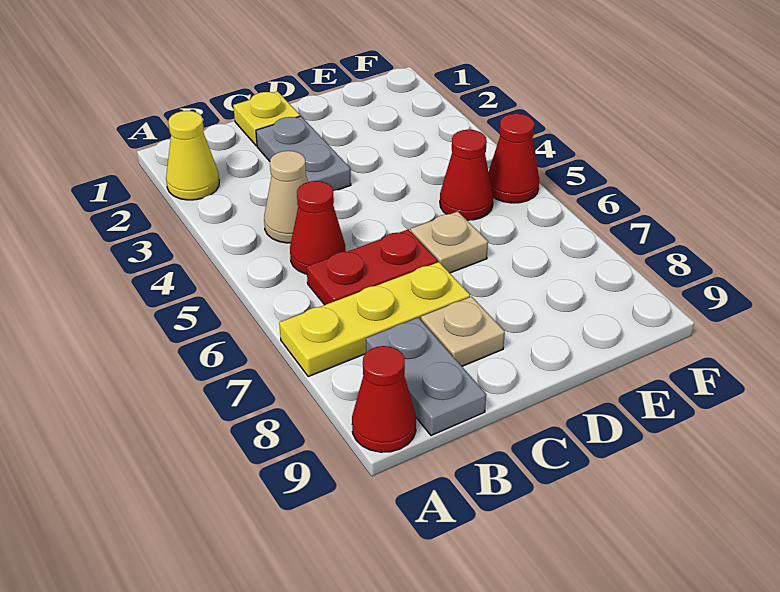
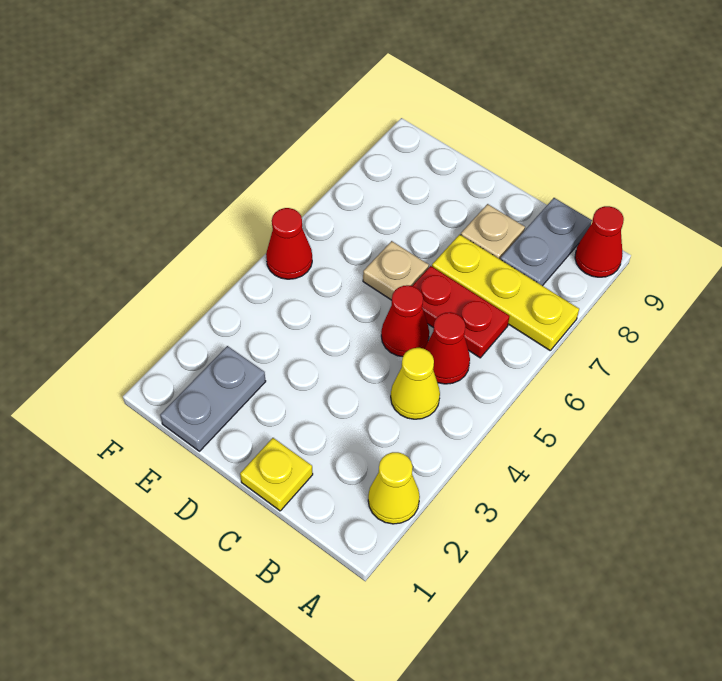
tan 1x1 cone [264,151,308,243] -> yellow 1x1 cone [391,348,440,419]
grey 1x2 plate [256,116,351,191] -> grey 1x2 plate moved to [160,346,266,451]
red 1x1 cone [440,130,493,220] -> red 1x1 cone moved to [381,285,429,357]

